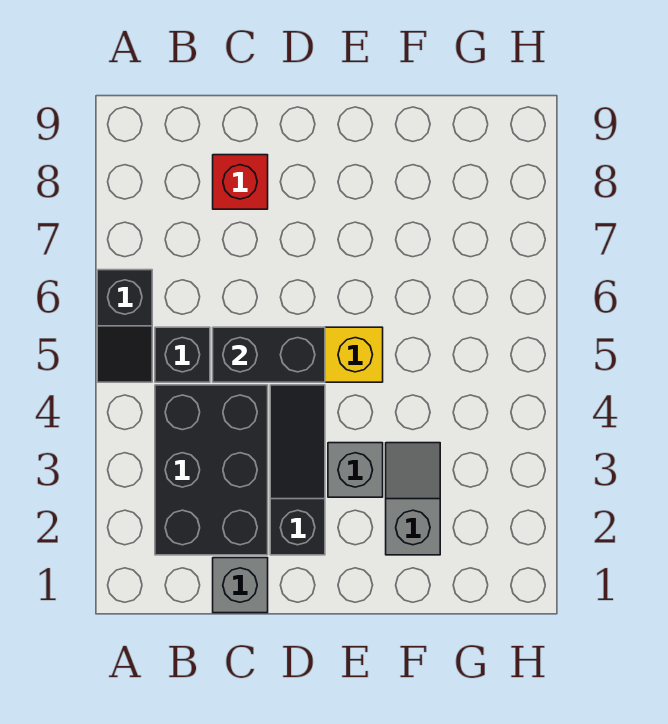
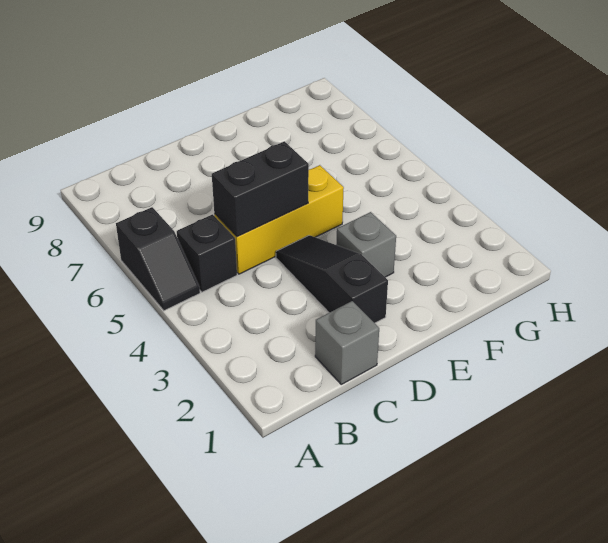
black 2x3 brick [155,385,268,555] -> none
red 1x1 brick [213,155,268,209] -> none
grey 1x2 slope [386,443,440,555] -> none

